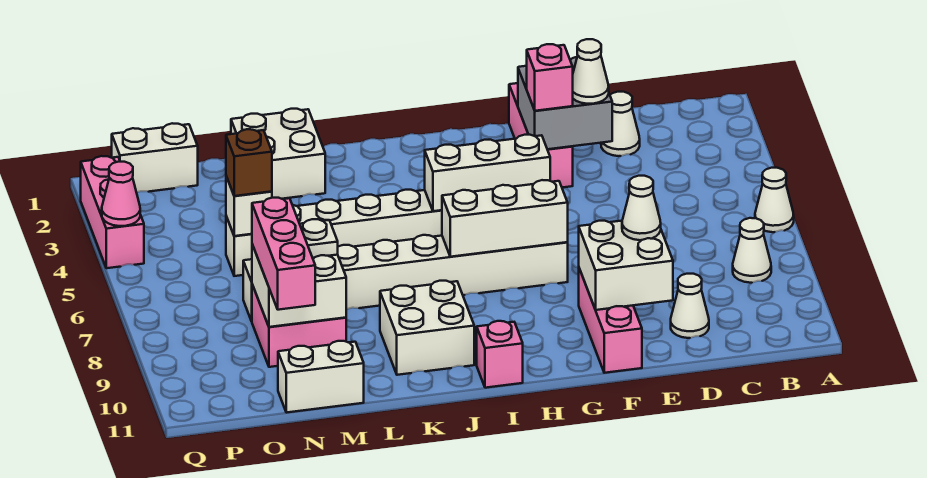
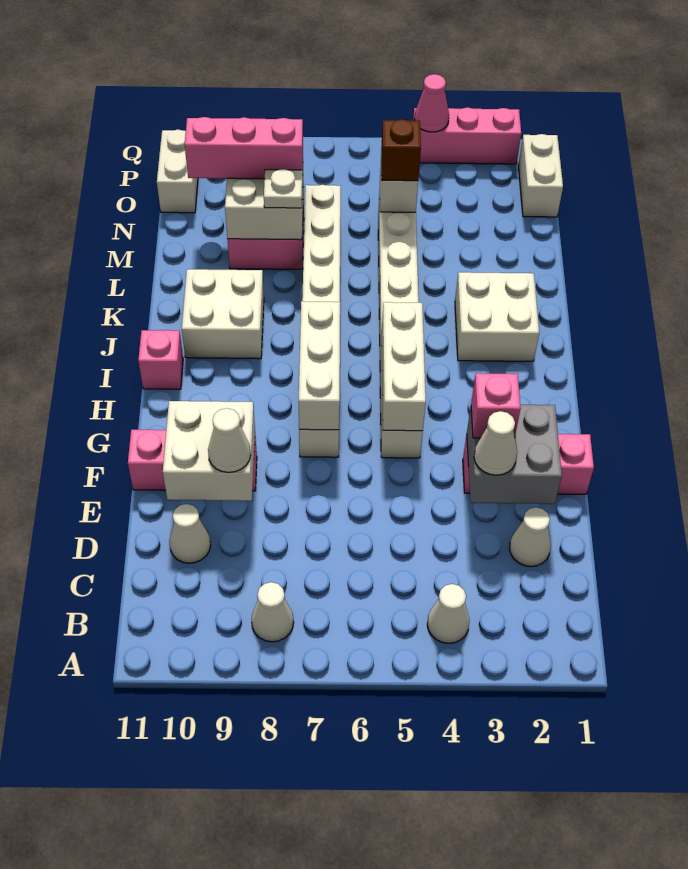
white 1x1 cone [755,168,794,232] -> white 1x1 cone moved to [427,584,470,643]
white 2x2 brick [231,109,325,199] -> white 2x2 brick moved to [455,272,539,361]
white 1x2 brick [278,341,364,413] -> white 1x2 brick moved to [157,130,198,213]

